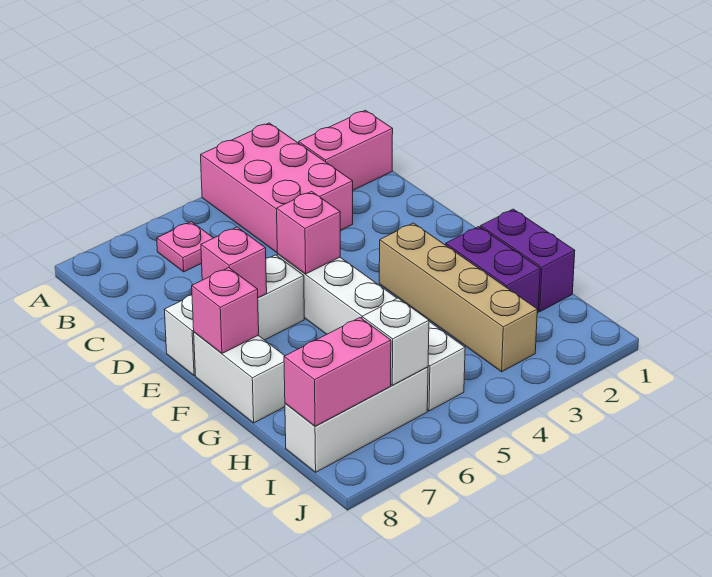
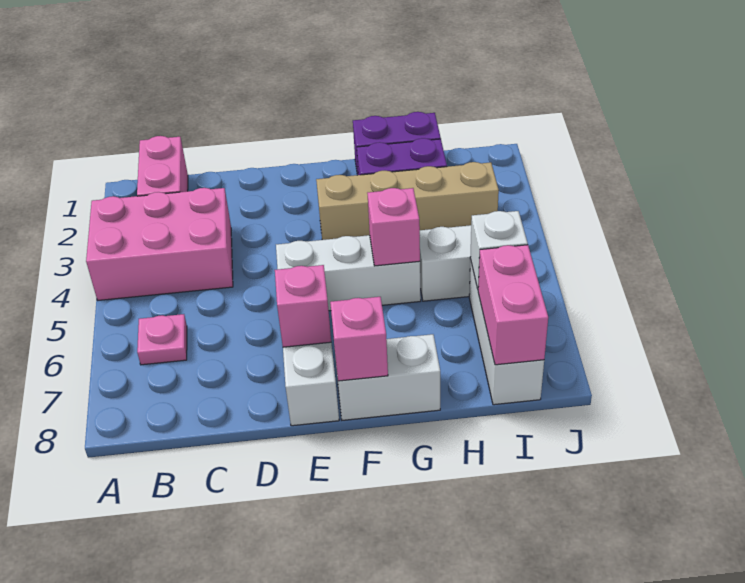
pink 1x1 brick [277,191,340,274] -> pink 1x1 brick moved to [367,188,420,266]

